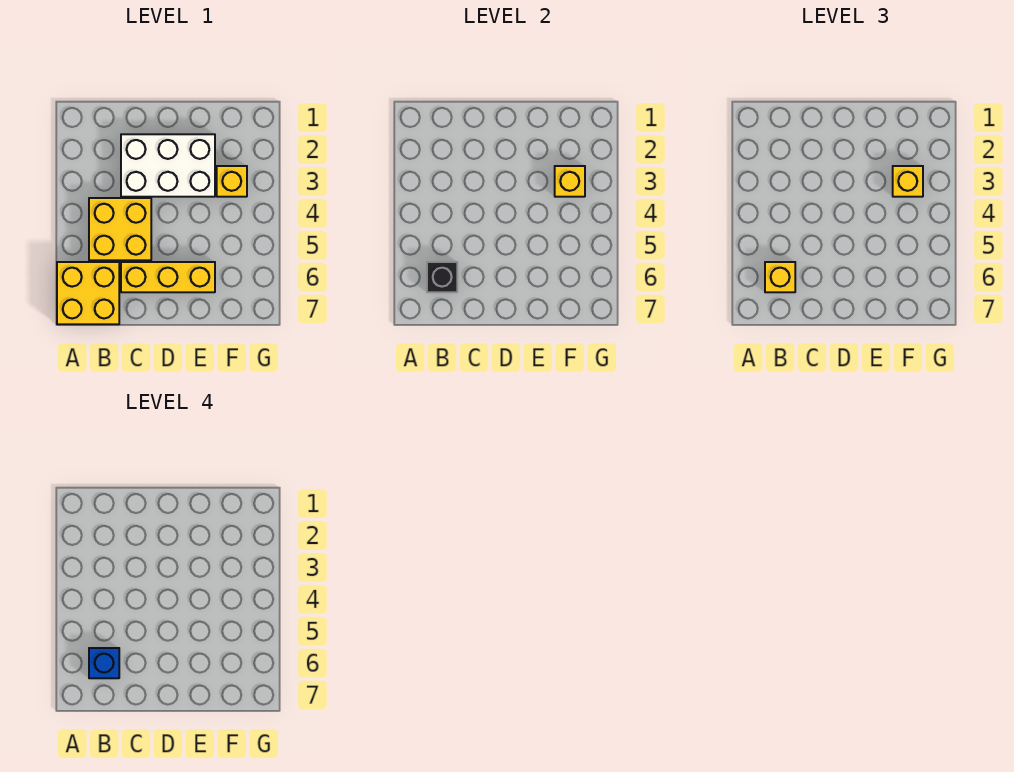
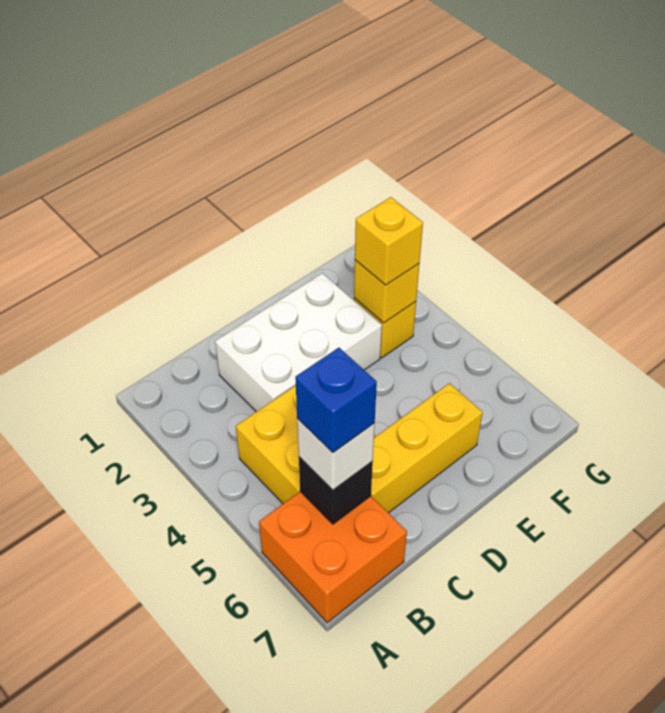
yellow 2x2 brick [57,262,119,324] -> orange 2x2 brick [259,491,407,623]
yellow 1x1 brick [765,262,795,292] -> white 1x1 brick [297,419,375,490]

